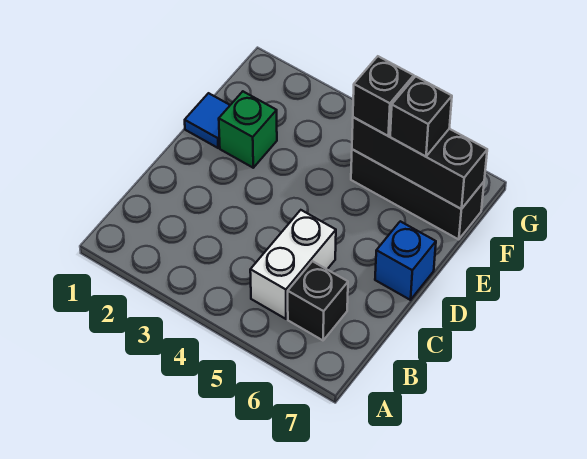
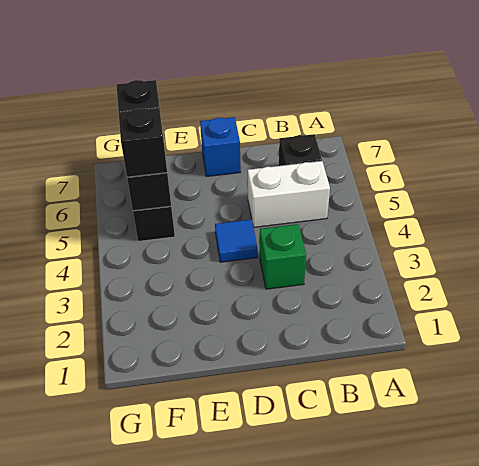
blue 1x1 tile [185,93,230,148] -> blue 1x1 tile moved to [215,219,258,262]
green 1x1 brick [219,92,277,168] -> green 1x1 brick moved to [260,224,306,289]

